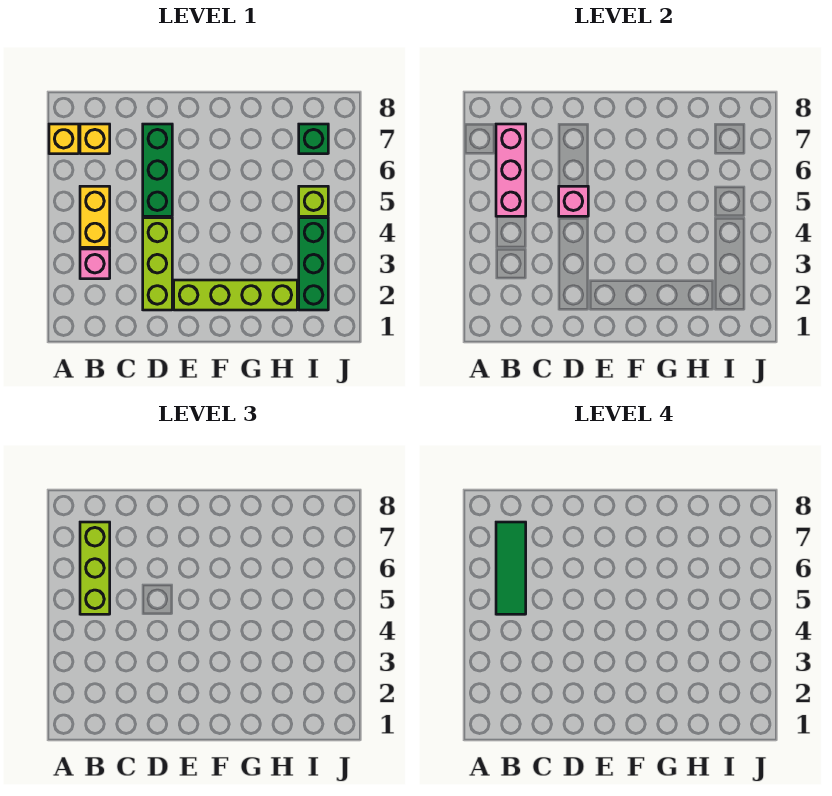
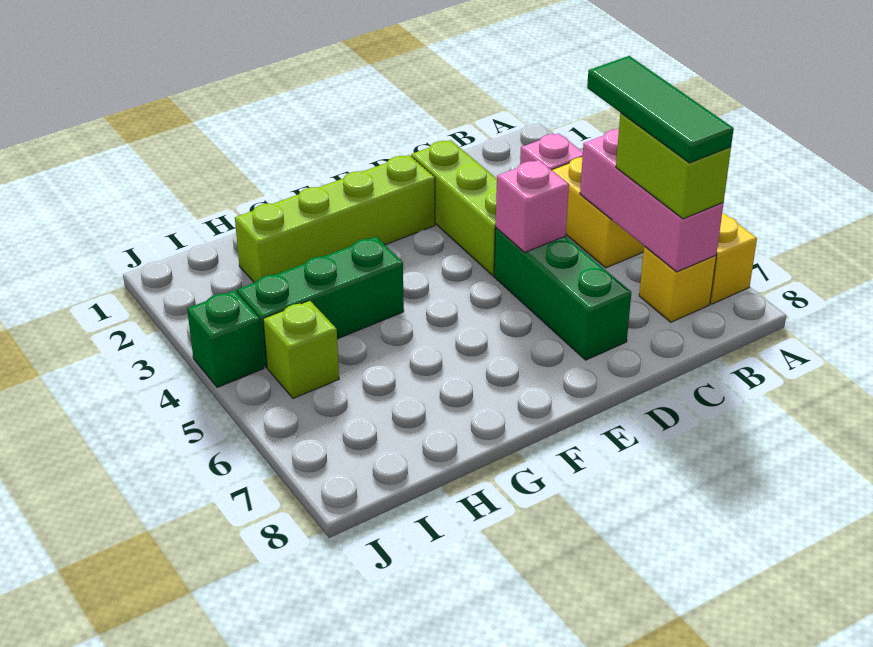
lime 1x3 brick [80,522,110,614] -> lime 1x2 brick [616,113,731,219]
green 1x3 brick [299,218,328,310] -> green 1x3 brick turned to [237,237,404,367]
green 1x1 brick [299,124,328,154] -> green 1x1 brick moved to [187,290,264,387]

